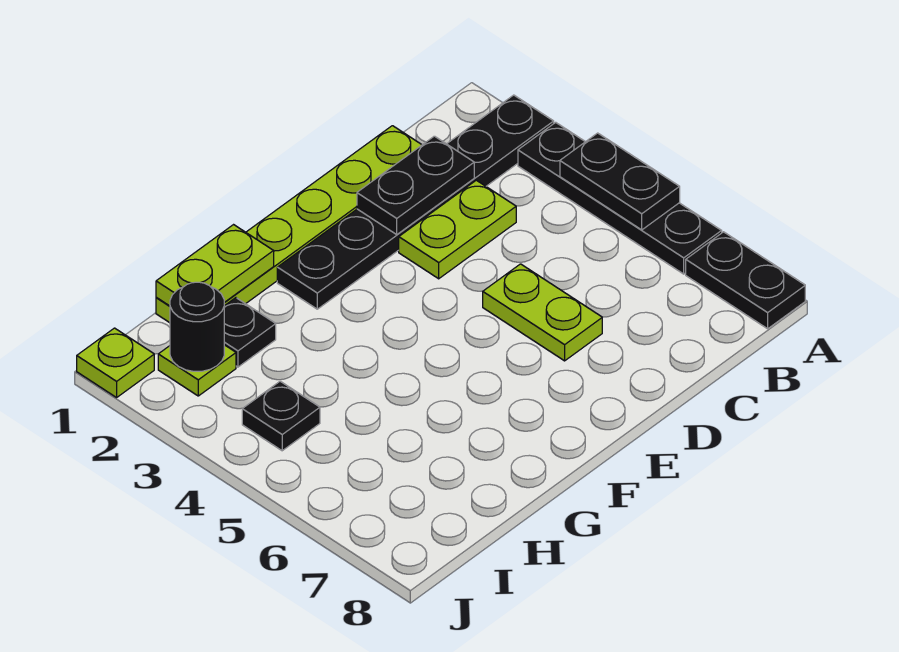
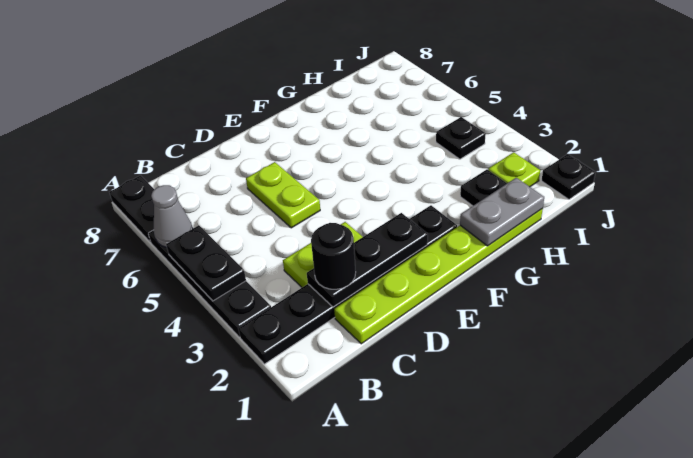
none -> grey 1x1 cone [151,185,193,247]
black 1x2 plate [357,136,474,234] -> black 1x3 plate [307,213,428,307]
lime 1x2 plate [156,225,274,306] -> grey 1x2 plate [460,178,544,246]
black 1x1 round brick [170,282,224,371] -> black 1x1 round brick moved to [311,223,356,289]
lime 1x1 plate [77,328,154,397] -> black 1x1 plate [542,154,596,200]

